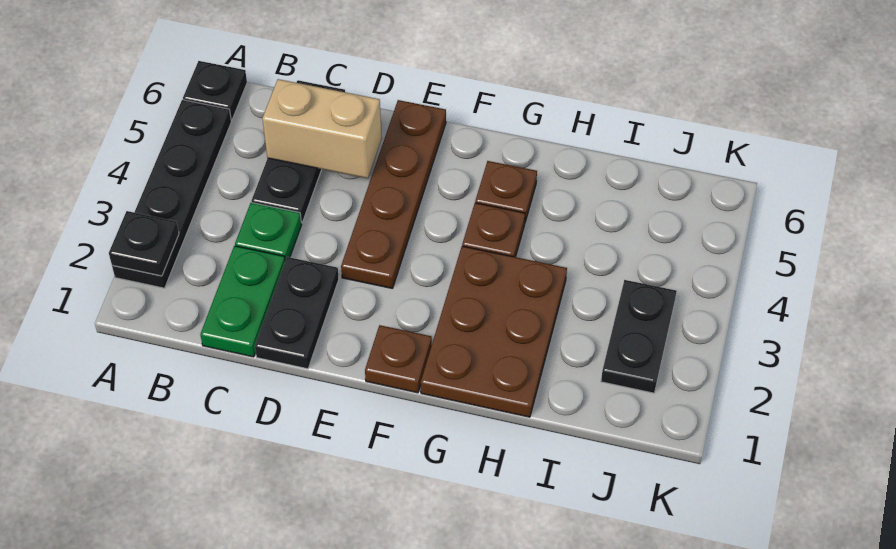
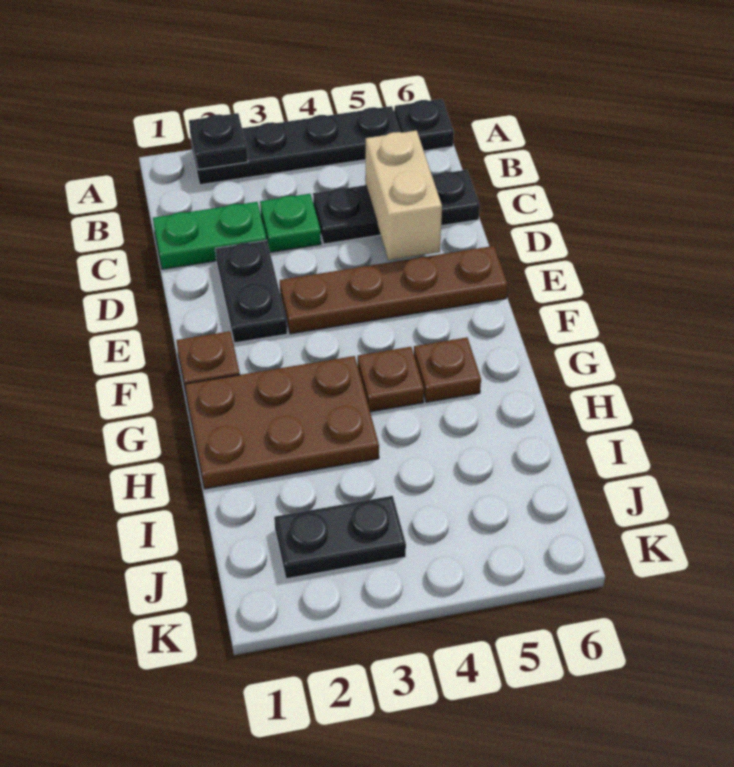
black 1x2 plate [255,257,339,369] -> black 1x2 plate turned to [215,240,287,343]

